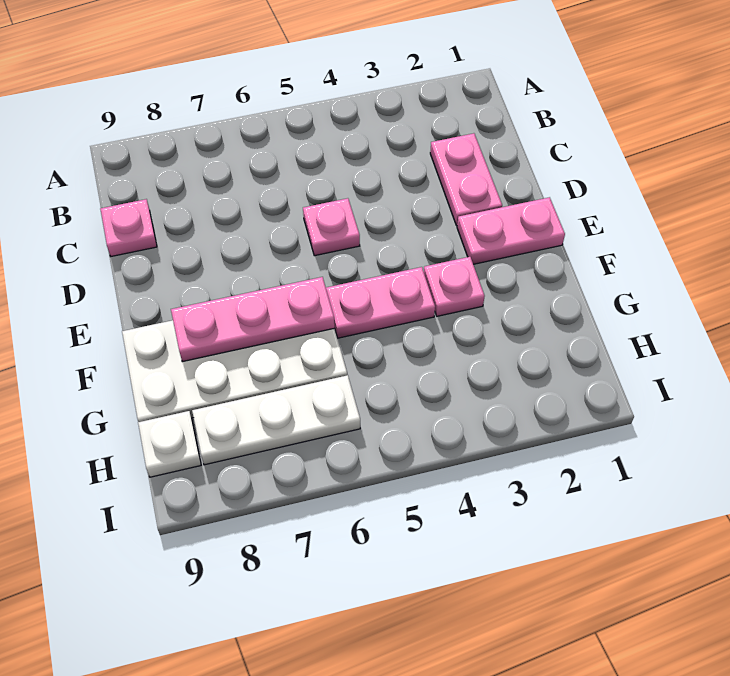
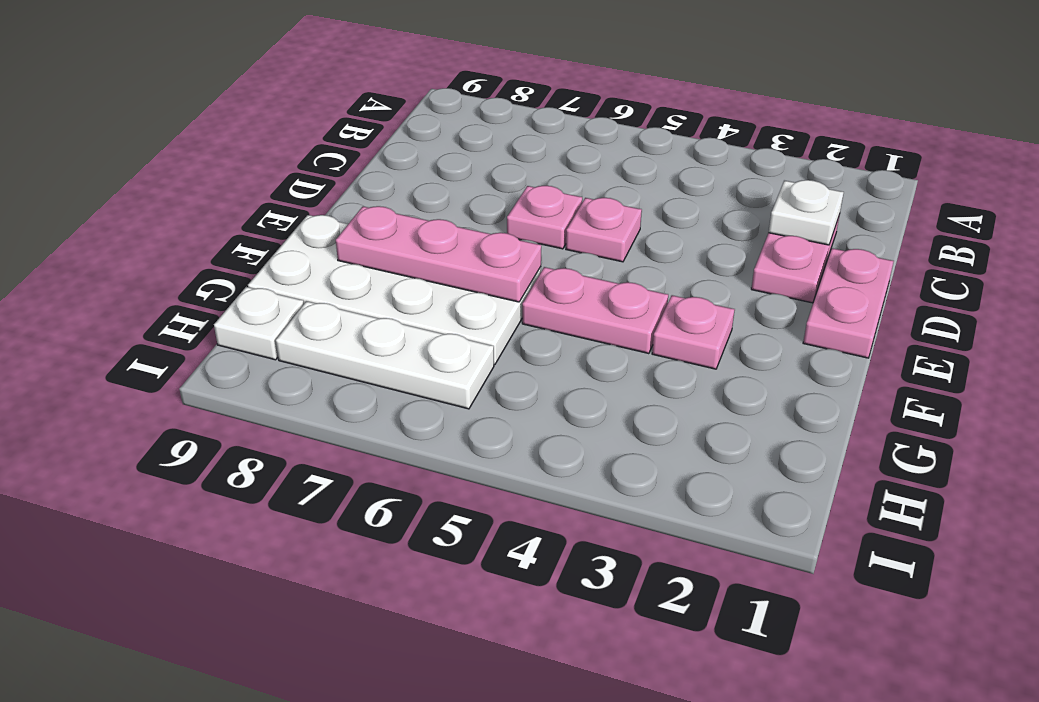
none -> white 1x1 plate [768,180,844,245]
pink 1x1 plate [100,199,157,256] -> pink 1x1 plate moved to [507,186,582,249]
pink 1x2 plate [457,197,565,264] -> pink 1x2 plate turned to [803,248,894,358]

